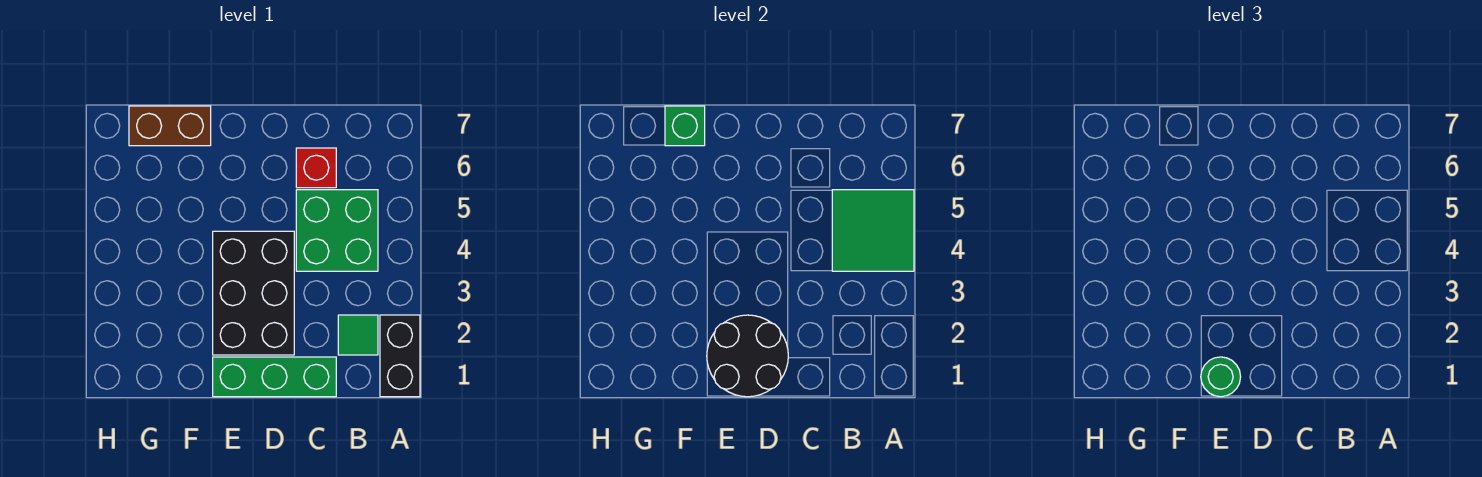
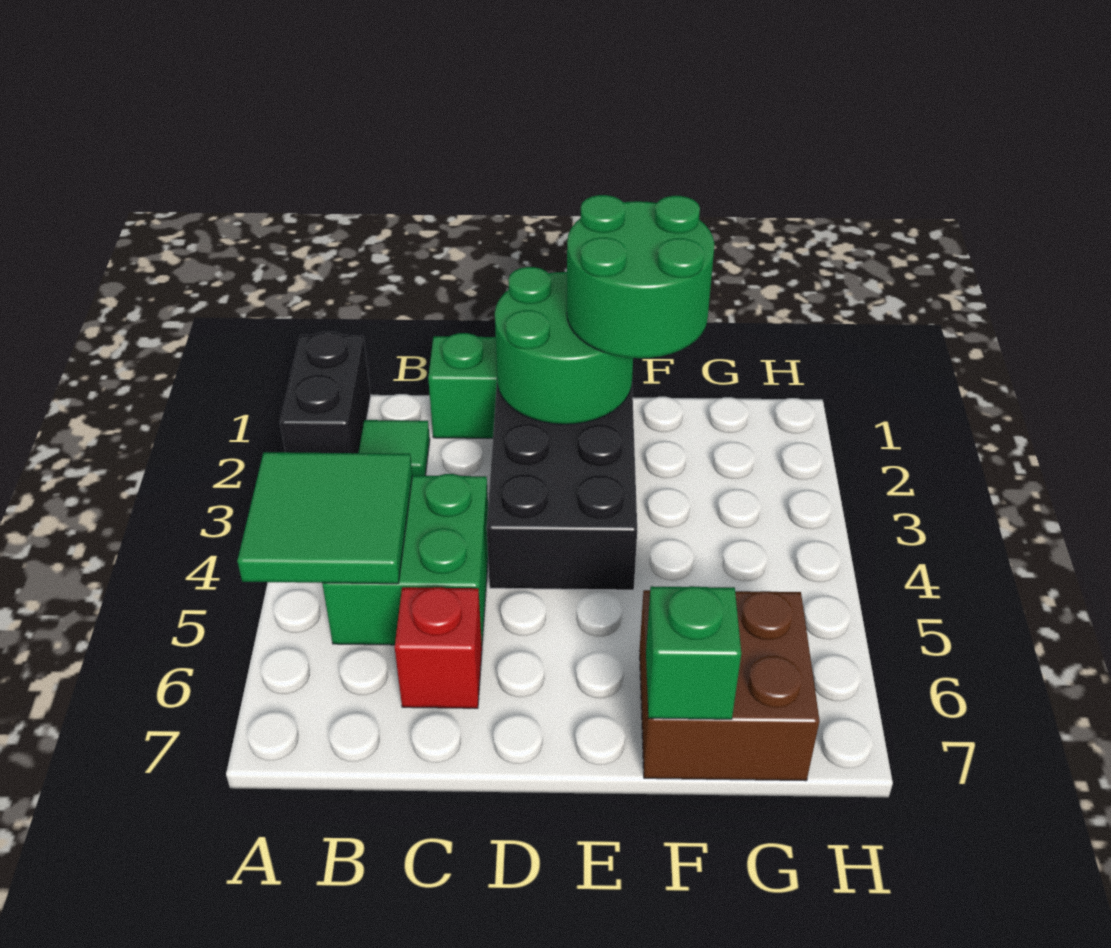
black 2x2 round brick [707,315,788,397] -> green 2x2 round brick [495,267,633,424]
green 1x1 round brick [1201,357,1241,397] -> green 2x2 round brick [567,195,714,358]
brown 1x2 brick [129,106,211,146] -> brown 2x2 brick [640,590,820,781]

